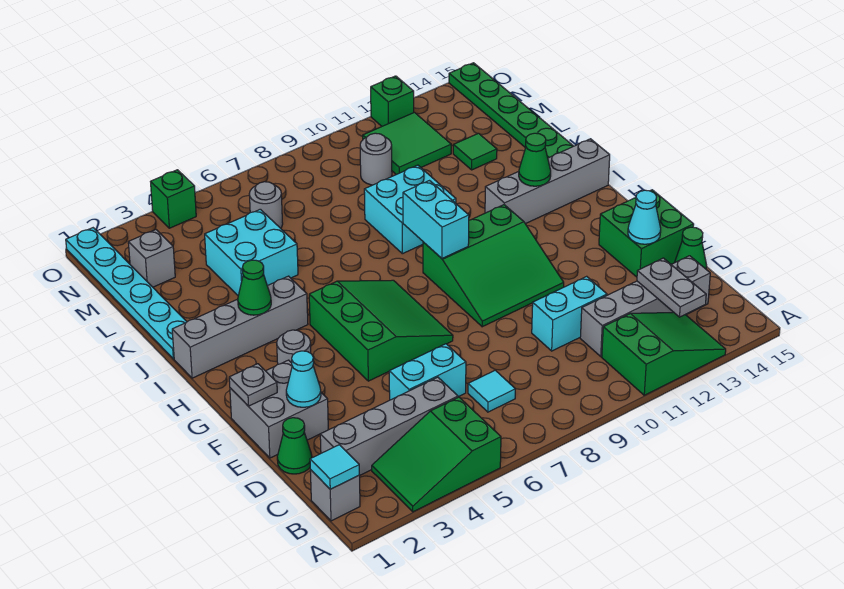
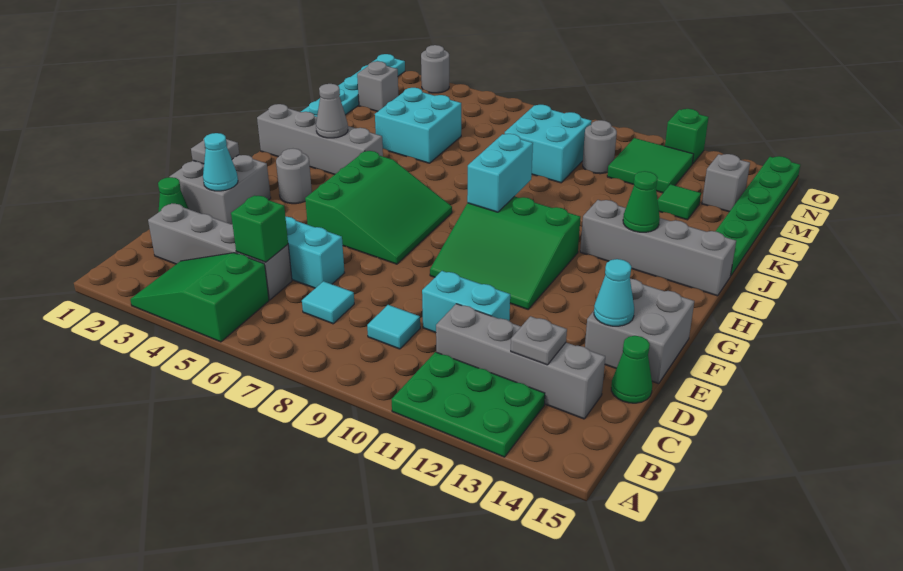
green 2x3 slope [602,312,726,395] -> green 2x3 plate [392,352,545,457]
grey 1x1 brick [310,470,360,521] -> grey 1x1 brick moved to [702,154,750,212]
cyan 1x1 tile [310,445,359,489] -> cyan 1x1 tile moved to [367,305,420,349]
grey 1x2 plate [637,258,706,317] -> grey 1x1 plate [511,316,567,365]
green 2x2 brick [599,190,694,277] -> grey 2x2 brick [585,279,694,384]
green 1x1 cone [238,260,271,315] -> grey 1x1 cone [316,84,348,138]
cyan 2x2 brick [364,165,456,254] -> cyan 2x2 brick moved to [505,105,592,183]
grey 1x1 round brick [249,182,283,228] -> grey 1x1 round brick moved to [421,45,449,93]
green 1x1 brick [151,170,196,228] -> green 1x1 brick moved to [231,195,288,262]

